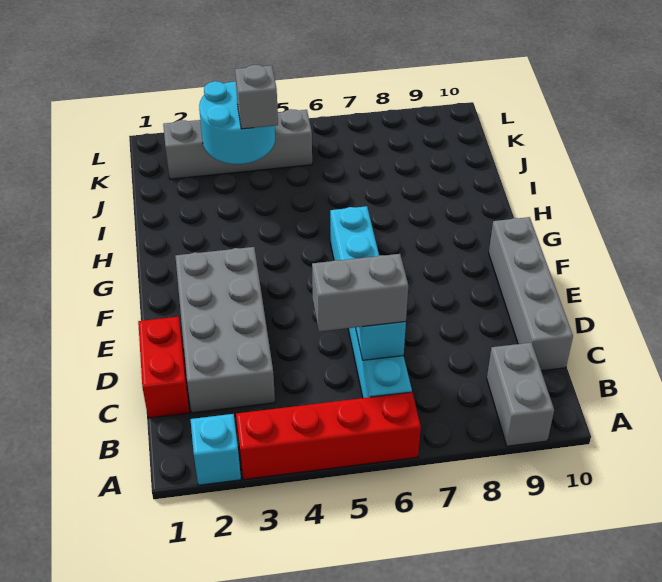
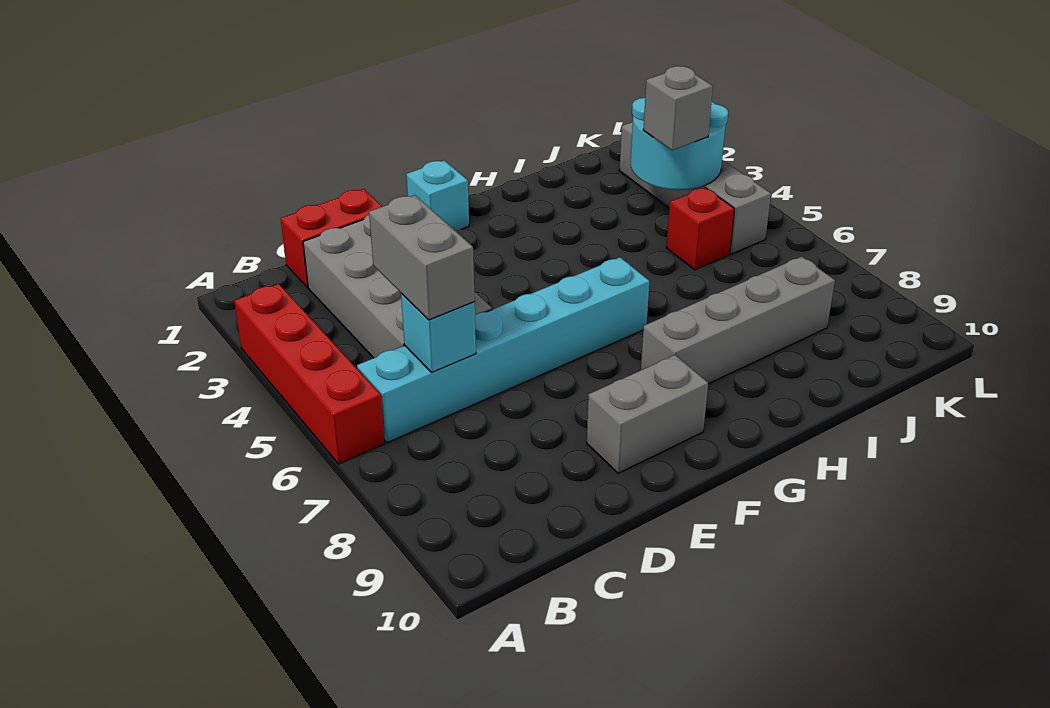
cyan 1x1 brick [190,414,241,485] -> cyan 1x1 brick moved to [406,161,469,231]
grey 1x2 brick [487,343,554,446] -> grey 1x2 brick moved to [587,355,708,473]
grey 2x4 brick [175,247,275,413] -> grey 2x4 brick turned to [303,215,492,358]
grey 1x4 brick [489,217,573,371] -> grey 1x4 brick moved to [641,256,835,384]
none -> red 1x1 brick [666,188,734,270]

